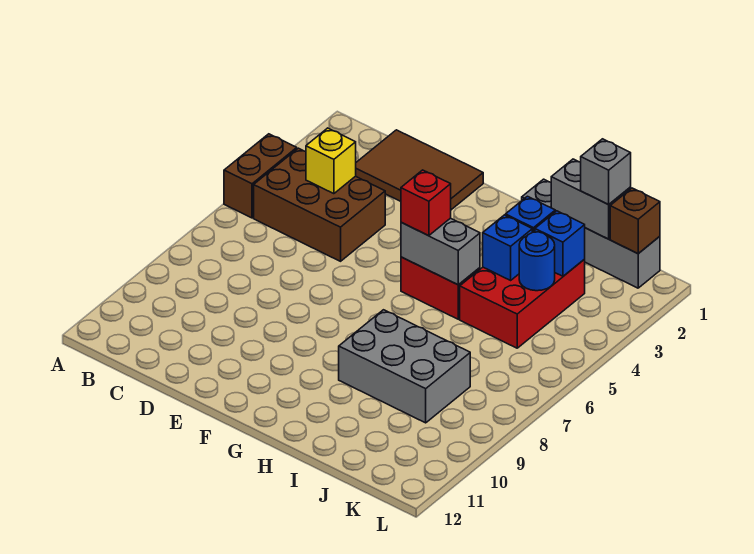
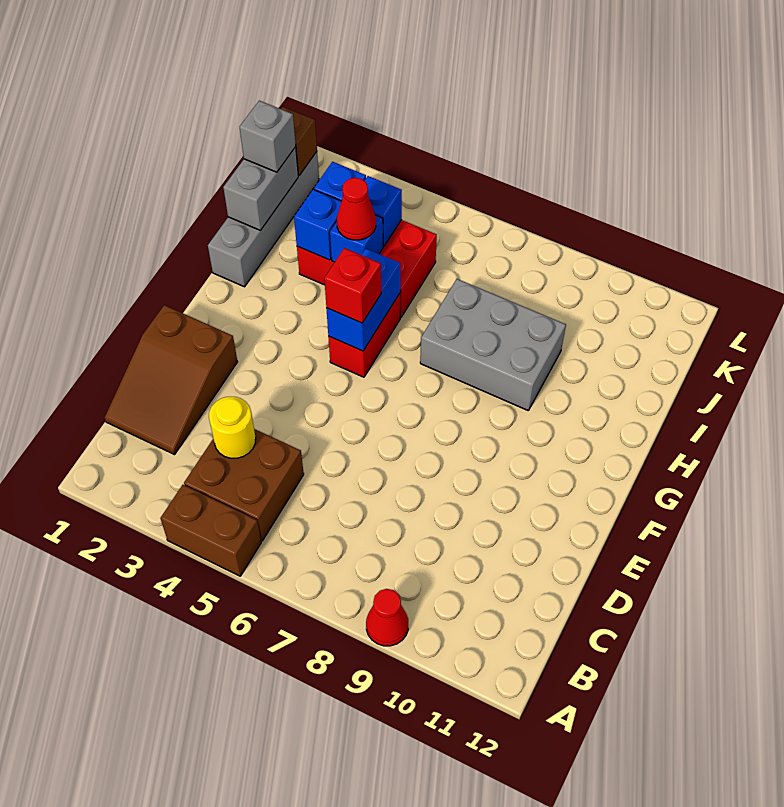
none -> red 1x1 cone [366,589,408,646]
brown 2x3 brick [254,148,385,261] -> brown 2x2 brick [184,429,304,541]
brown 2x3 tile [356,130,483,210] -> brown 2x3 slope [105,305,237,455]
yellow 1x1 brick [306,128,356,194] -> yellow 1x1 round brick [209,397,256,458]
grey 1x2 brick [401,218,480,285] -> blue 1x2 brick [326,249,401,351]
grey 2x3 brick [339,310,470,423] -> grey 2x3 brick turned to [420,279,566,411]
none -> red 1x1 cone [337,178,376,240]
blue 1x1 round brick [519,232,555,291] -> blue 1x1 brick [365,176,402,246]

